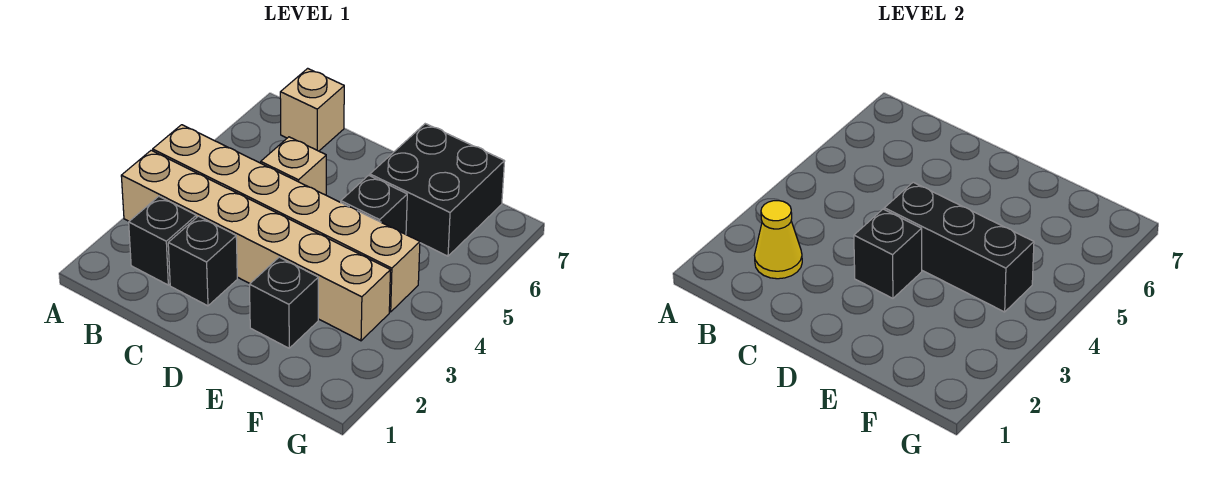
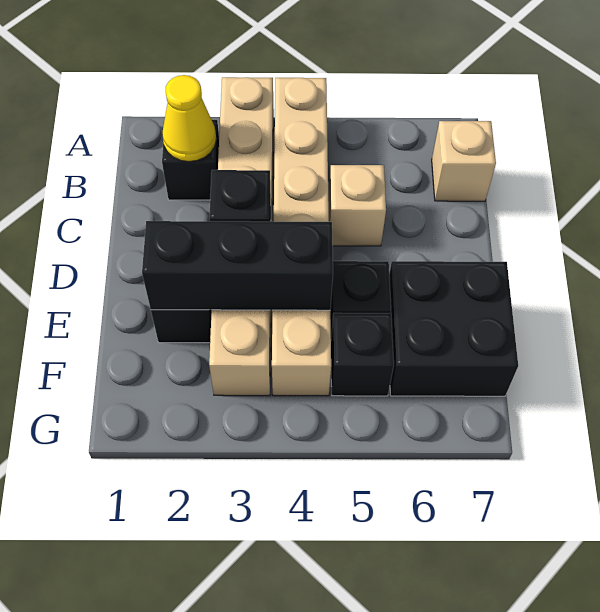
black 1x1 brick [168,216,237,306] -> black 1x1 brick moved to [331,313,394,396]
black 1x3 brick [884,182,1034,312] -> black 1x3 brick turned to [142,221,333,310]

